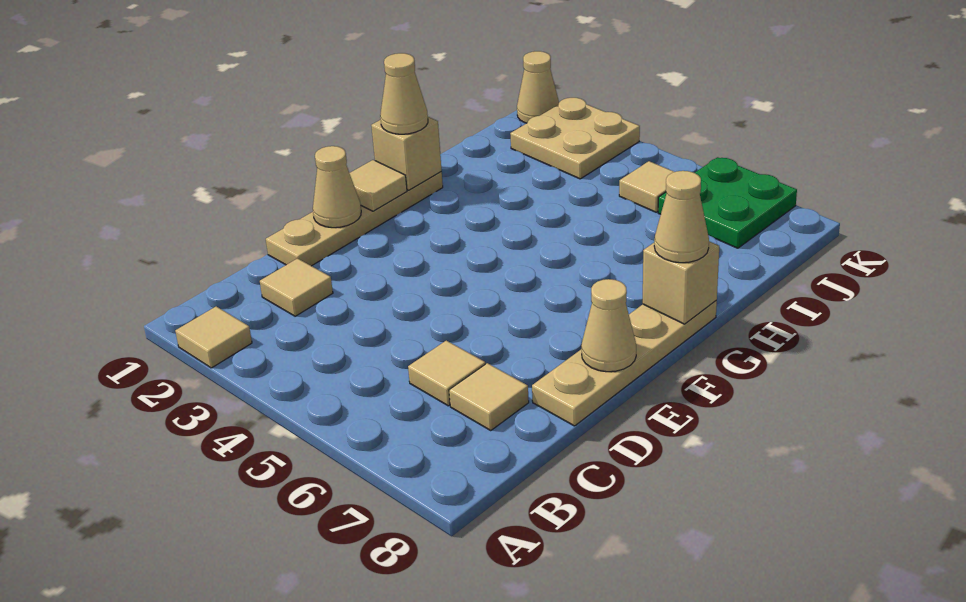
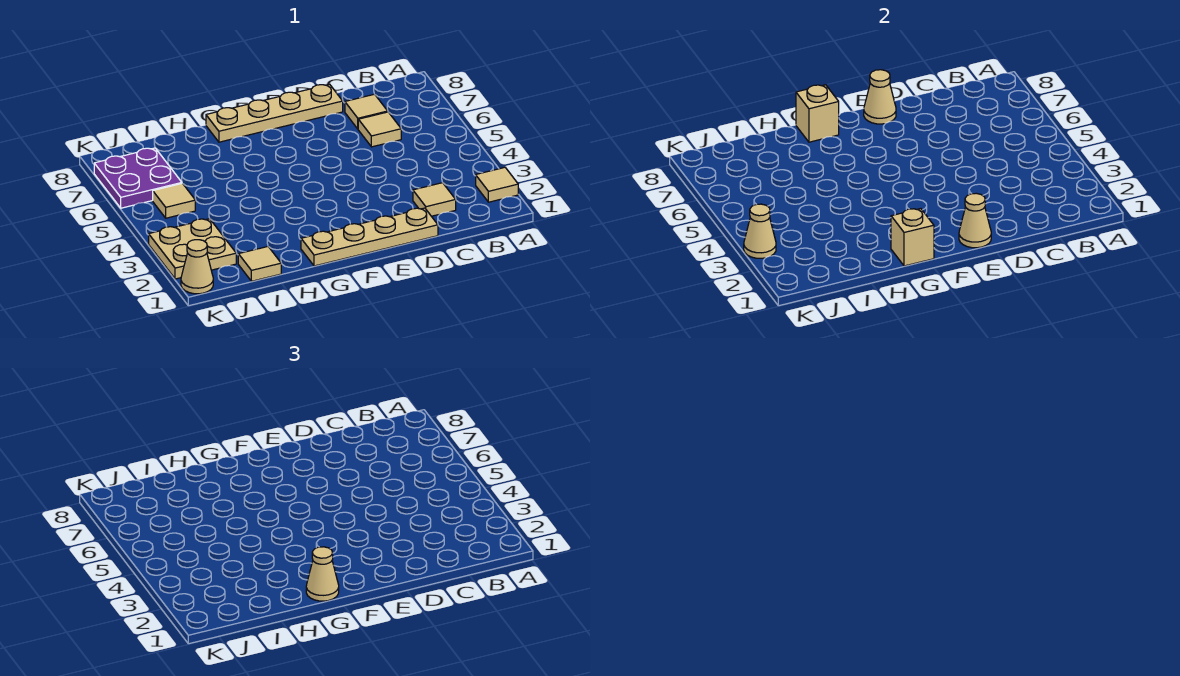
tan 1x1 tile [350,160,407,211] -> tan 1x1 tile moved to [238,247,281,281]
tan 1x1 cone [654,171,709,263] -> tan 1x1 cone moved to [744,204,776,258]
green 2x2 plate [658,157,797,248] -> purple 2x2 plate [94,148,182,208]

